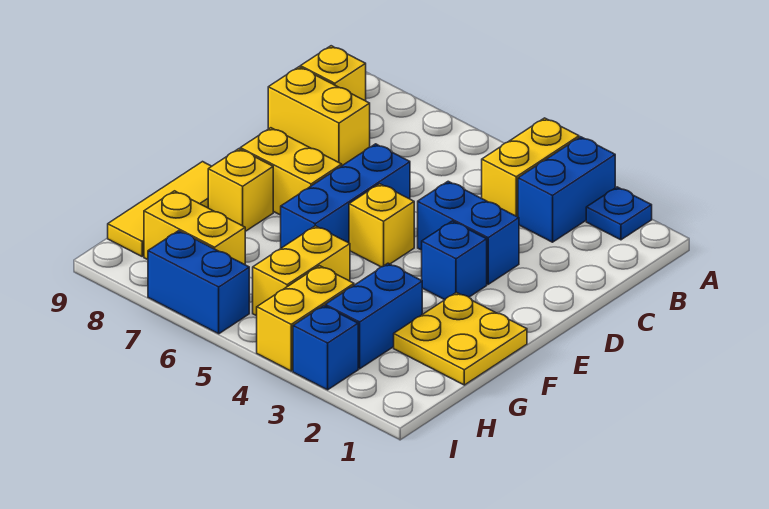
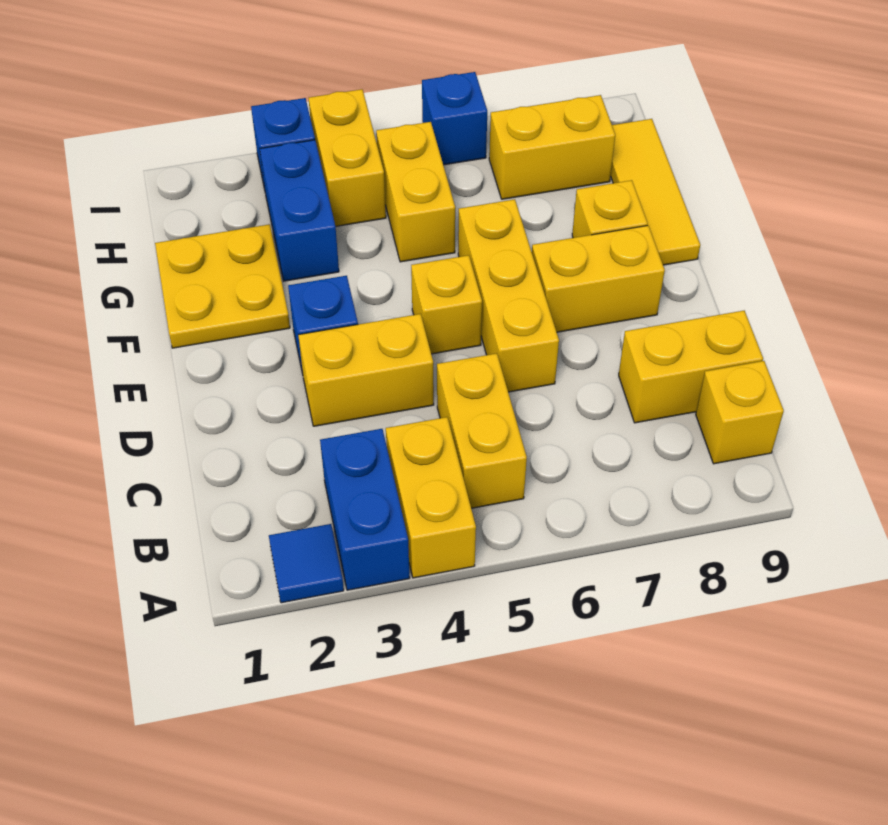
blue 1x1 plate [586,187,652,240] -> blue 1x1 tile [269,524,344,603]
none -> yellow 1x2 brick [437,353,527,508]
blue 1x2 brick [418,181,519,284] -> yellow 1x2 brick [298,314,434,426]
blue 1x3 brick [281,144,410,248] -> yellow 1x3 brick [458,199,559,392]
blue 1x2 brick [148,231,249,334] -> blue 1x1 brick [422,72,487,165]

